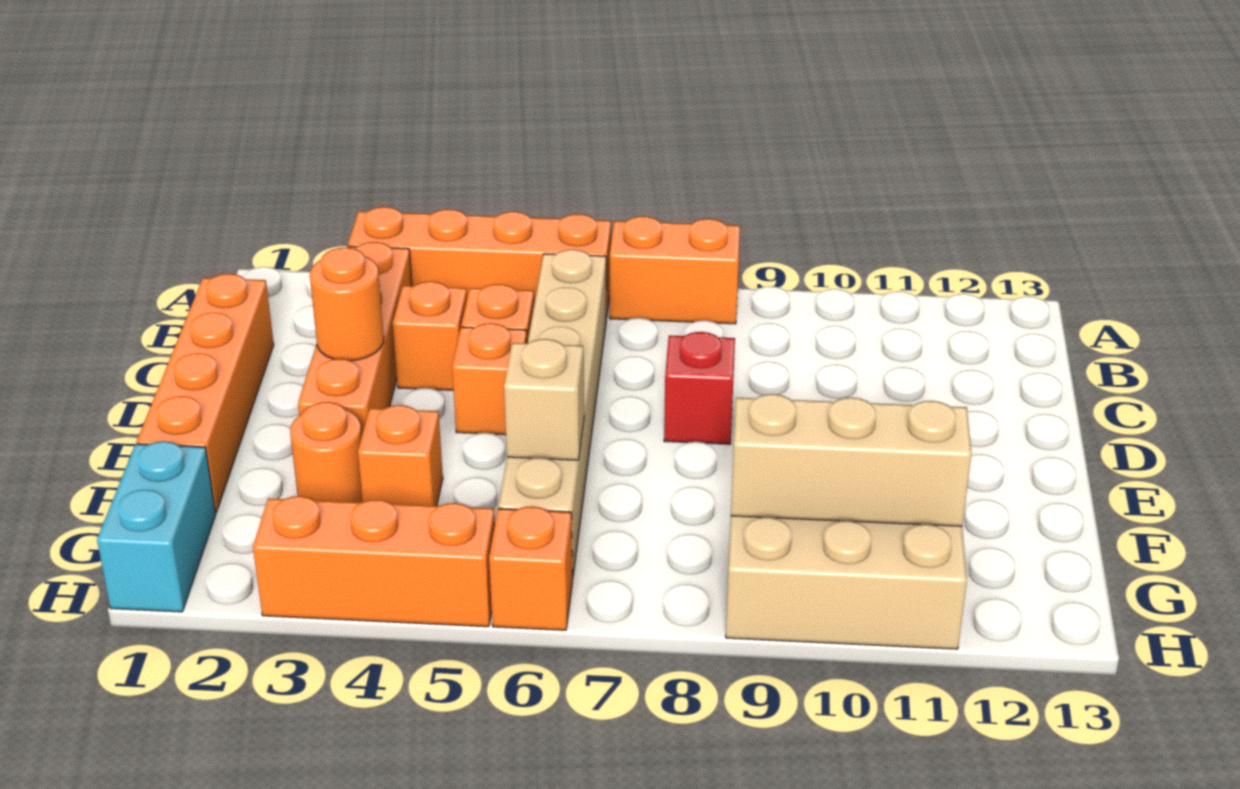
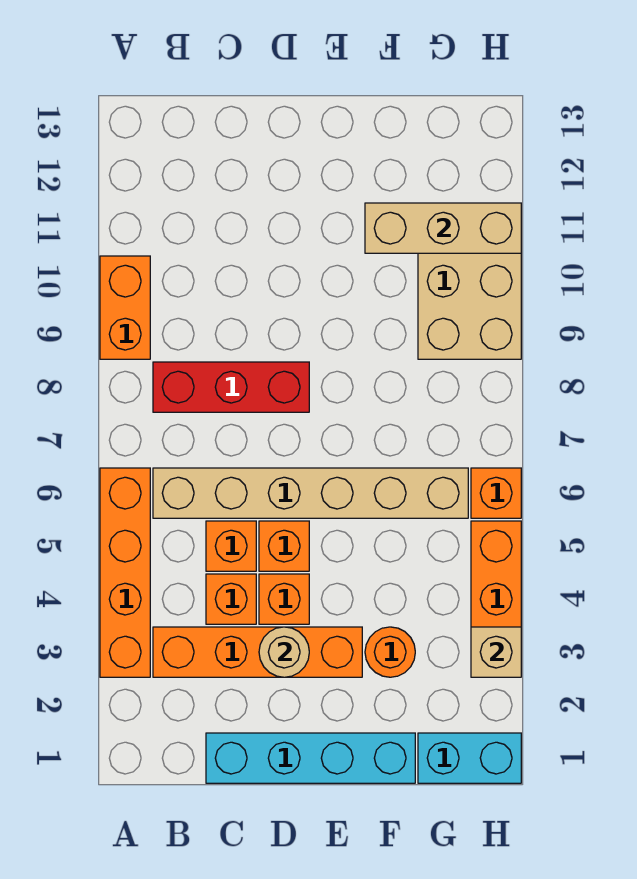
orange 1x2 brick [610,216,740,324] -> orange 1x2 brick moved to [100,256,150,359]
orange 1x4 brick [136,274,274,513] -> cyan 1x4 brick [206,733,415,783]
orange 1x1 round brick [310,247,384,361] -> tan 1x1 round brick [259,627,309,677]
red 1x1 brick [664,332,735,444] -> red 1x3 brick [153,362,309,412]
orange 1x1 brick [358,405,443,506] -> orange 1x1 brick moved to [259,574,309,624]
tan 1x1 brick [504,339,584,460] -> tan 1x1 brick moved to [471,627,521,677]
tan 1x3 brick [731,394,972,526] -> tan 1x3 brick turned to [365,203,521,253]

